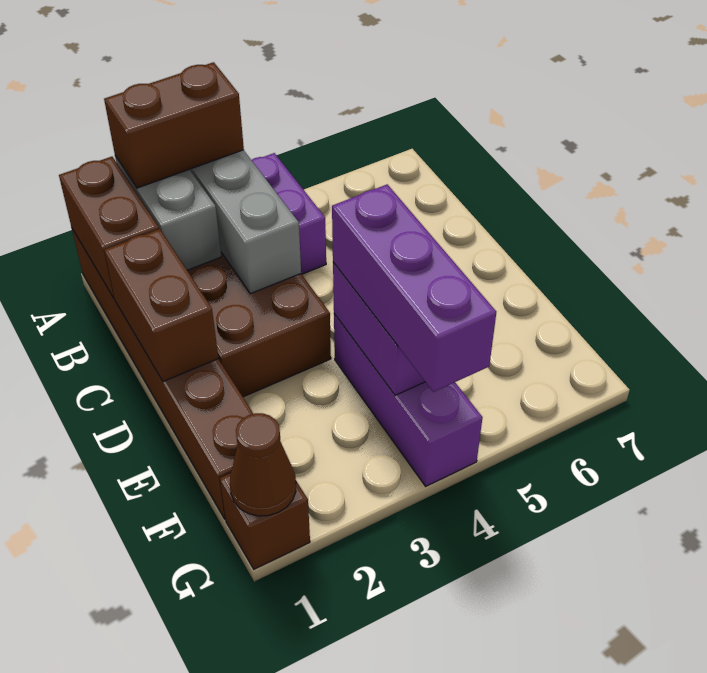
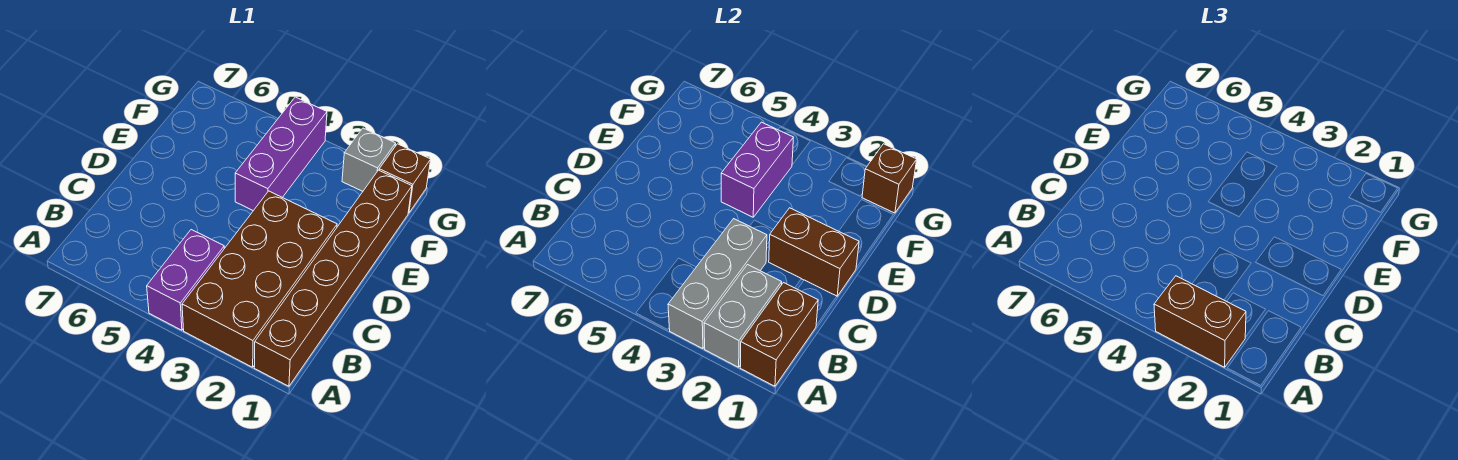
brown 1x2 brick [104,229,219,382] -> brown 1x2 brick turned to [769,208,859,296]
purple 1x3 brick [332,184,496,392] -> none
brown 1x1 cone [230,413,296,516] -> brown 1x1 brick [862,144,917,213]
none -> grey 1x1 brick [342,128,396,191]

